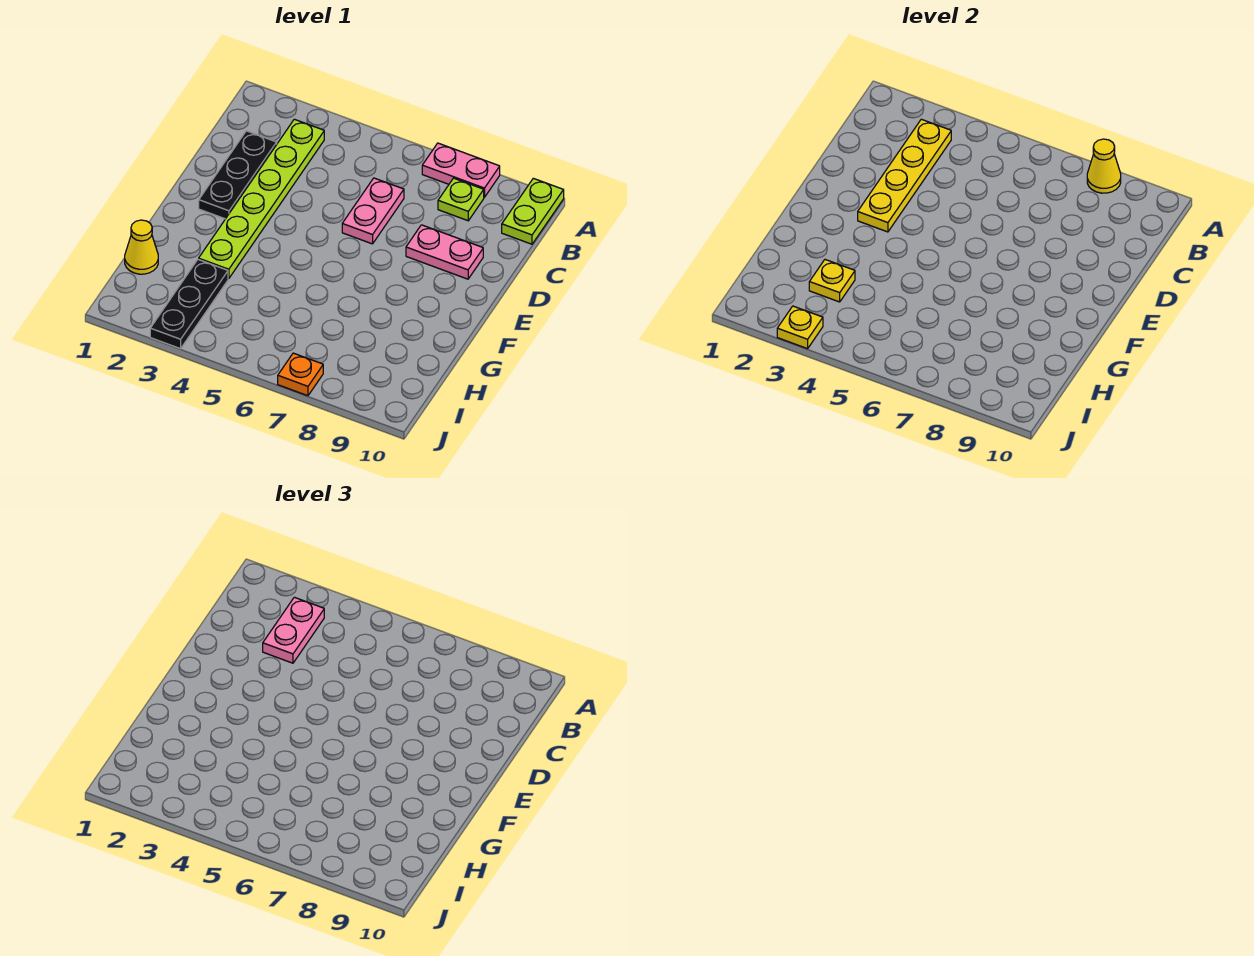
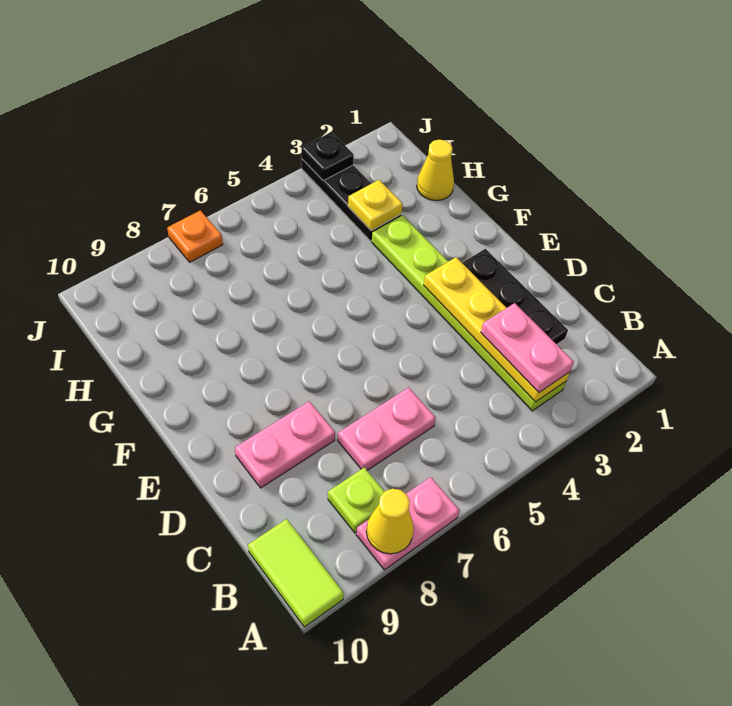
lime 1x2 plate [502,178,564,244] -> lime 1x2 tile [248,519,344,627]
pink 1x2 plate [342,178,404,244] -> pink 1x2 plate turned to [338,387,436,470]
yellow 1x1 plate [777,306,823,349] -> black 1x1 plate [301,132,354,181]

